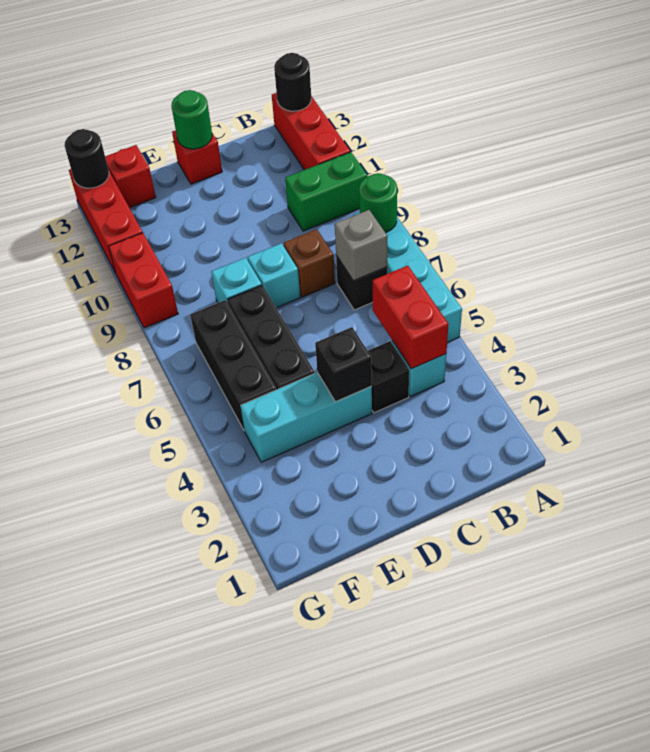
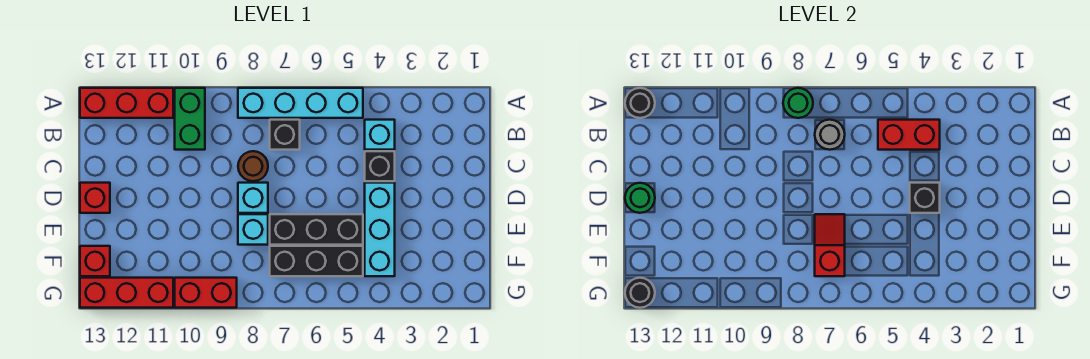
grey 1x1 brick [335,210,387,281] -> grey 1x1 round brick [815,120,845,150]
brown 1x1 brick [283,229,335,297] -> brown 1x1 round brick [238,151,268,181]
none -> red 1x2 slope [815,214,845,276]

